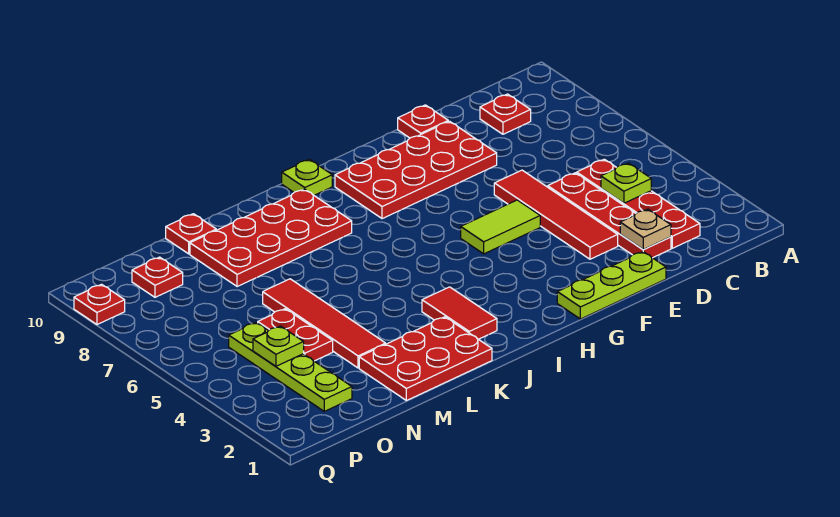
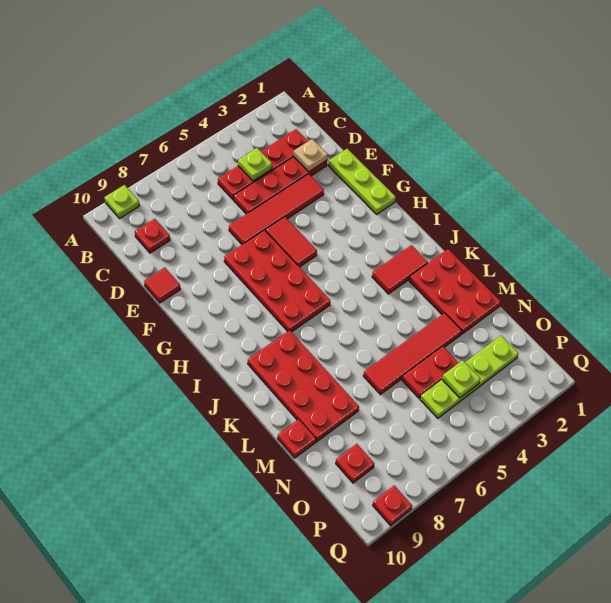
red 2x4 plate [335,121,497,219] -> red 2x4 plate moved to [224,230,330,332]
red 1x1 plate [398,105,448,138] -> red 1x1 tile [144,267,180,303]
lime 1x2 tile [461,200,540,254] -> red 1x2 tile [266,217,317,267]
lime 1x1 plate [282,159,332,195] -> lime 1x1 plate moved to [105,185,139,219]

